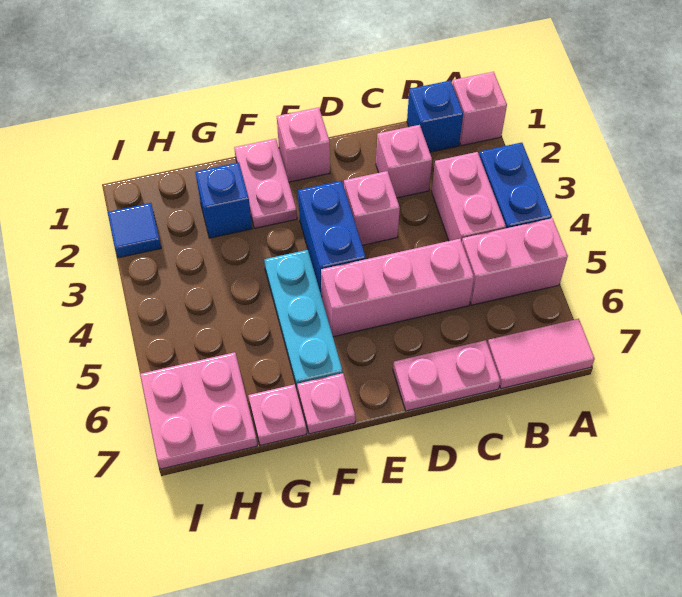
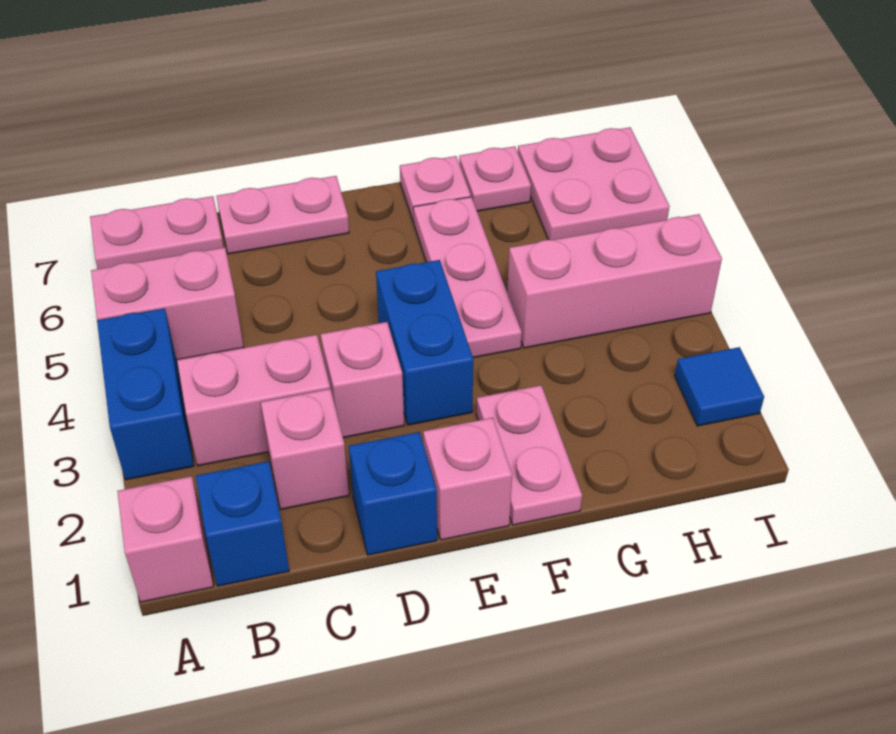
pink 1x2 tile [487,319,595,389] -> pink 1x2 plate [90,196,224,269]
pink 1x2 brick [432,152,506,242] -> pink 1x2 brick turned to [177,335,330,466]
pink 1x3 brick [321,239,474,337] -> pink 1x3 brick moved to [507,214,722,348]
cyan 1x3 plate [264,250,343,390] -> pink 1x3 plate [413,197,522,358]
blue 1x1 brick [195,162,252,238] -> blue 1x1 brick moved to [349,432,437,555]

